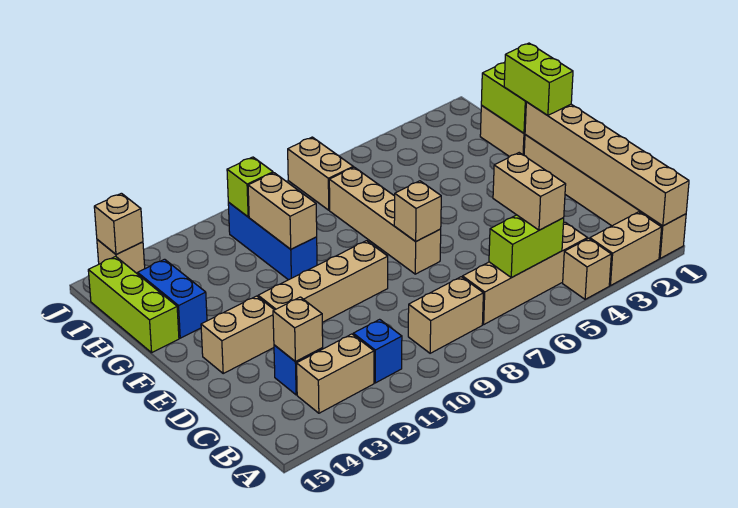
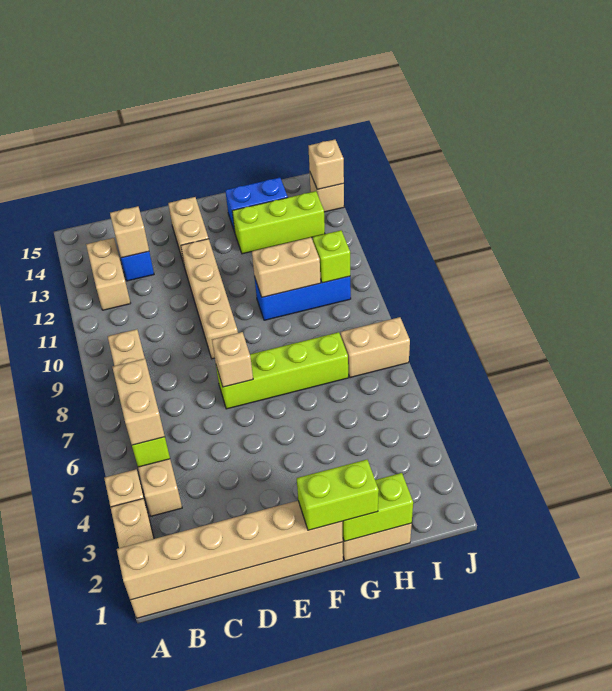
tan 1x2 brick [493,153,566,230] -> tan 1x2 brick turned to [112,359,165,445]
blue 1x1 brick [353,319,402,383] -> none
tan 1x4 brick [329,167,441,274] -> lime 1x4 brick [216,332,348,409]
lime 1x3 brick [88,256,179,353] -> lime 1x3 brick moved to [232,191,325,254]

